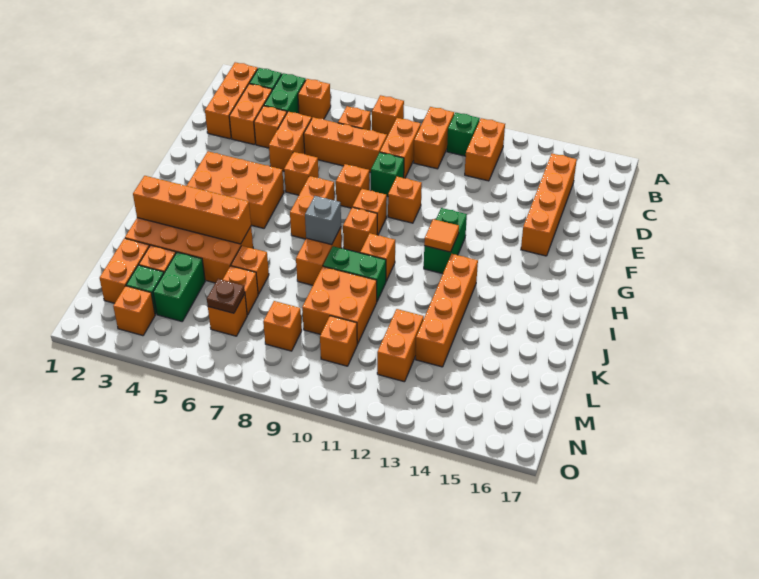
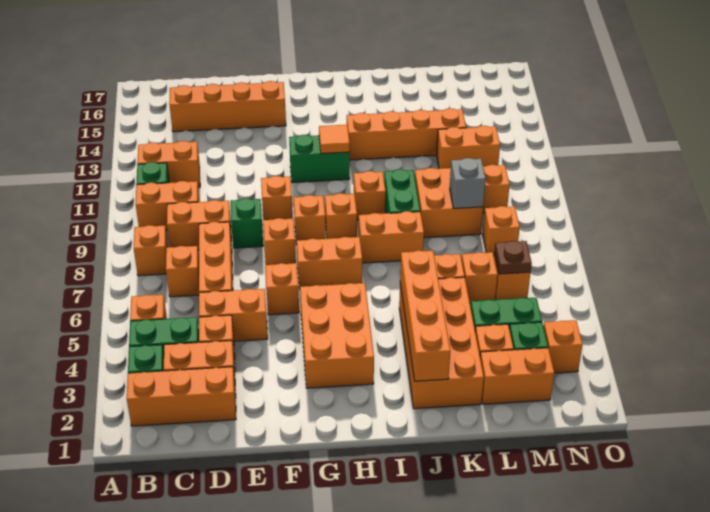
grey 1x1 brick [305,196,341,245] -> grey 1x1 brick moved to [450,158,486,209]

